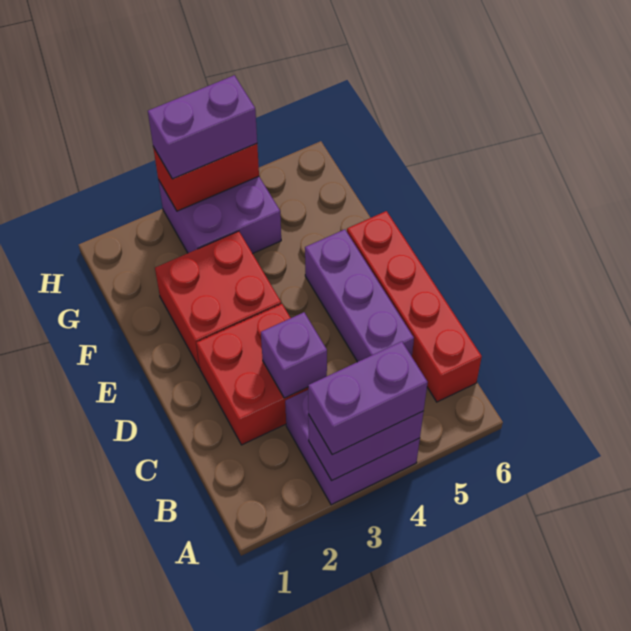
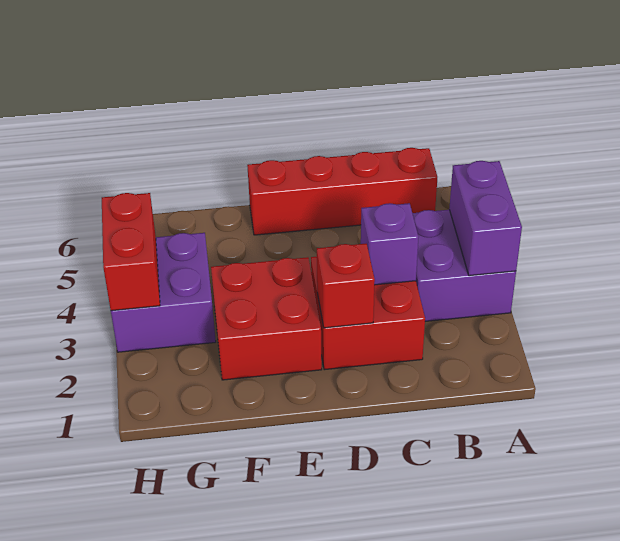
purple 1x2 brick [308,342,428,455] -> none
purple 1x3 brick [305,230,414,362] -> none
none -> red 1x1 brick [317,244,375,328]
purple 1x2 brick [148,75,257,179] -> none

